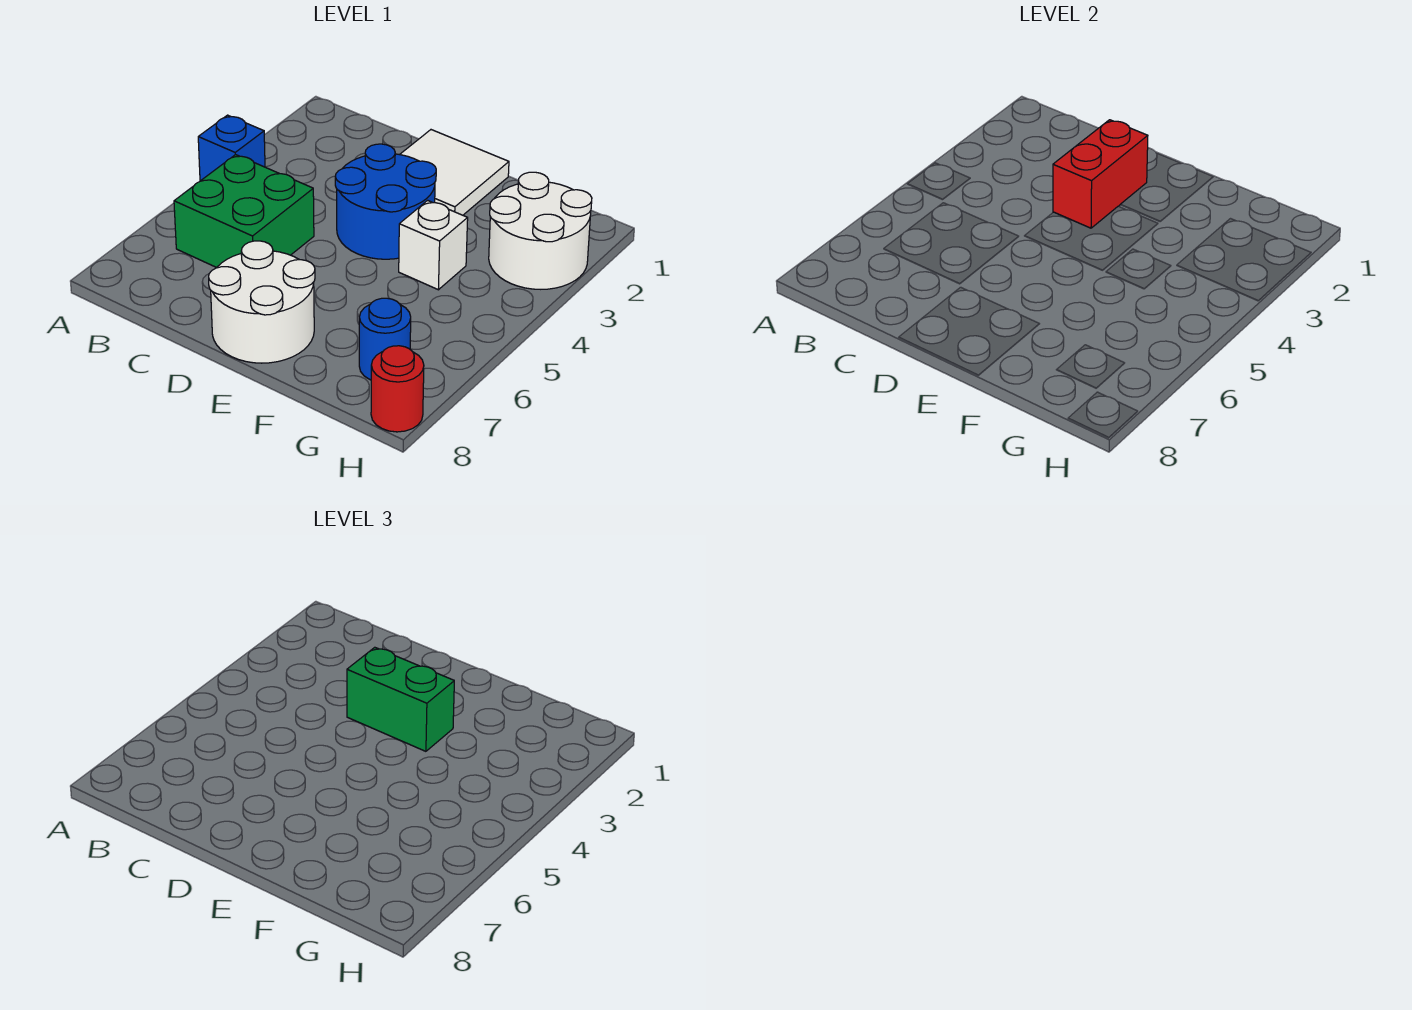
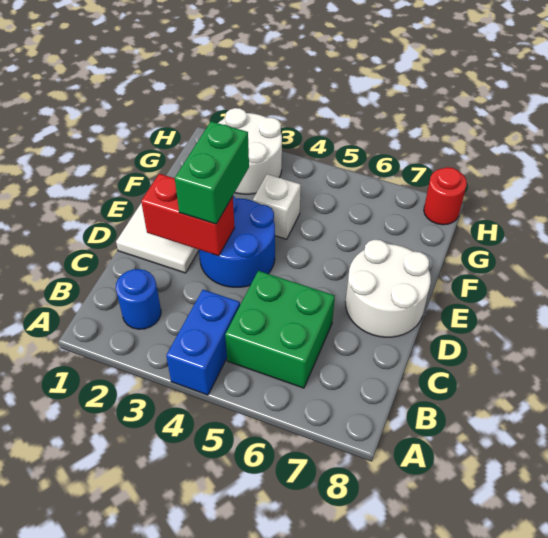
blue 1x1 brick [198,115,265,181] -> blue 1x2 brick [166,290,240,395]
blue 1x1 round brick [359,298,411,380] -> blue 1x1 round brick moved to [116,269,161,329]

